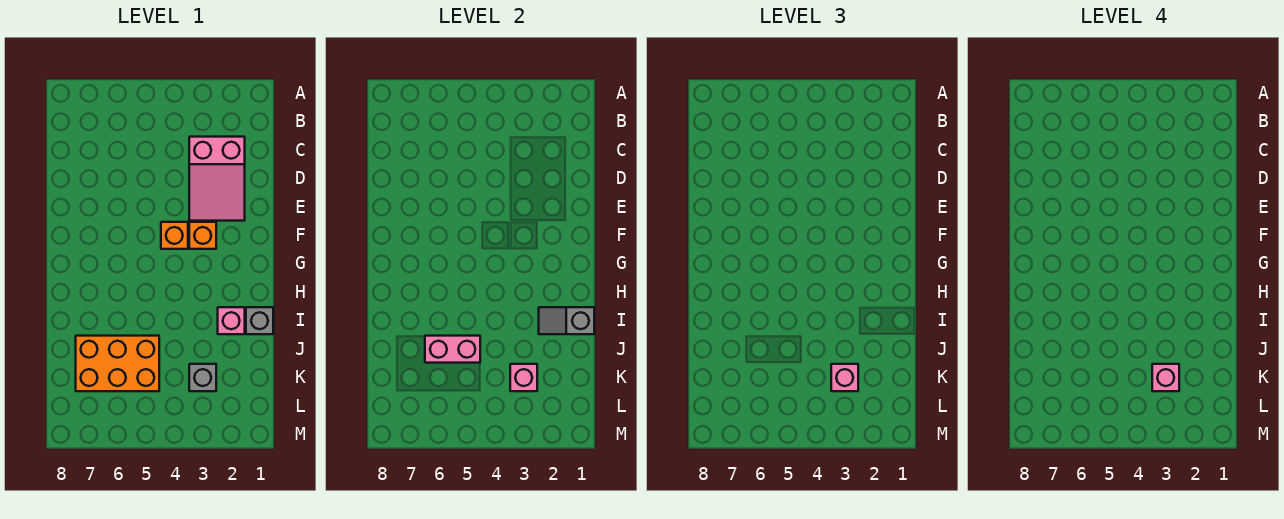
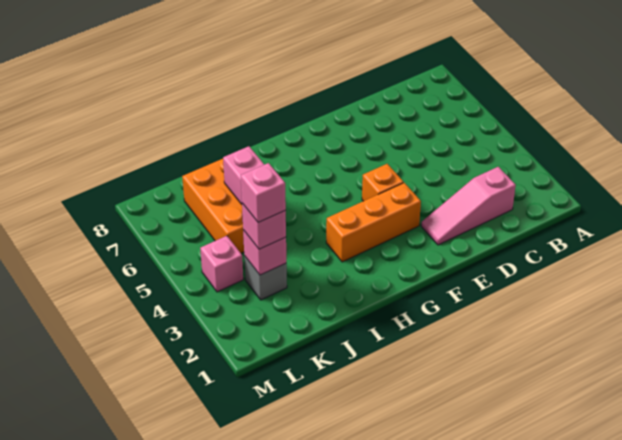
pink 2x3 slope [189,137,245,221] -> pink 1x3 slope [421,167,516,245]
orange 1x1 brick [189,222,216,249] -> orange 1x3 brick [326,183,421,262]
grey 1x1 brick [246,307,273,334] -> none
grey 1x2 slope [539,307,594,334] -> none
pink 1x1 brick [218,307,245,334] -> pink 1x1 brick moved to [200,236,243,292]

